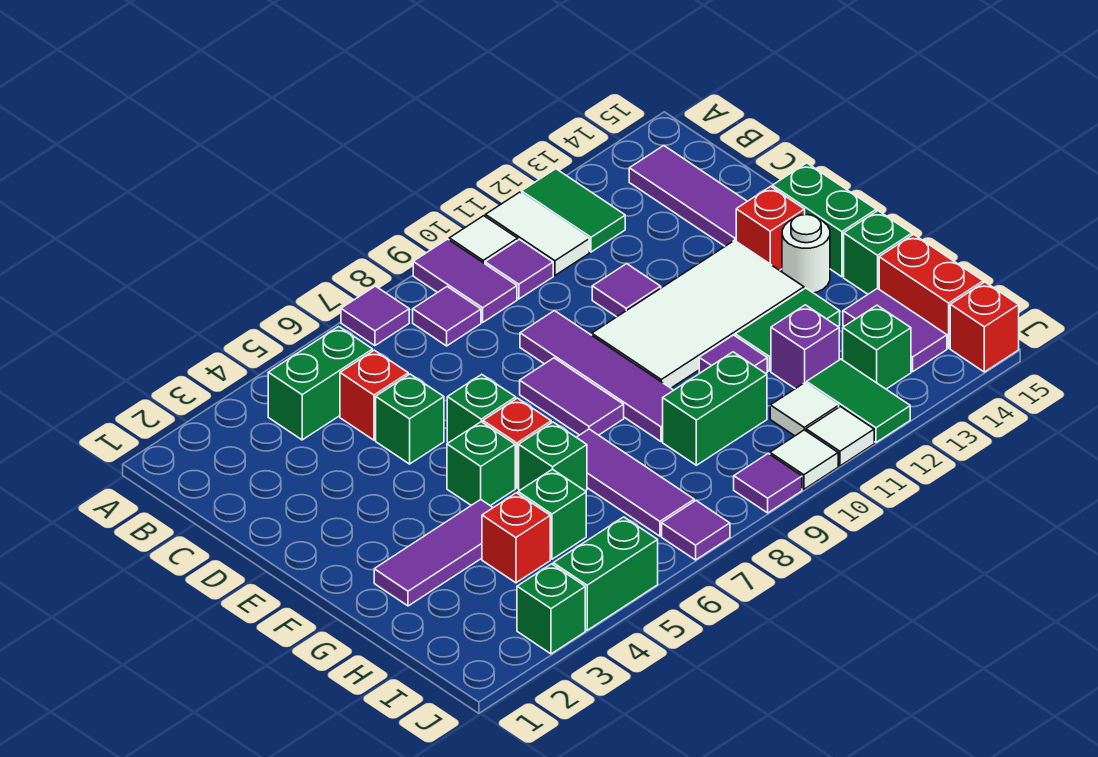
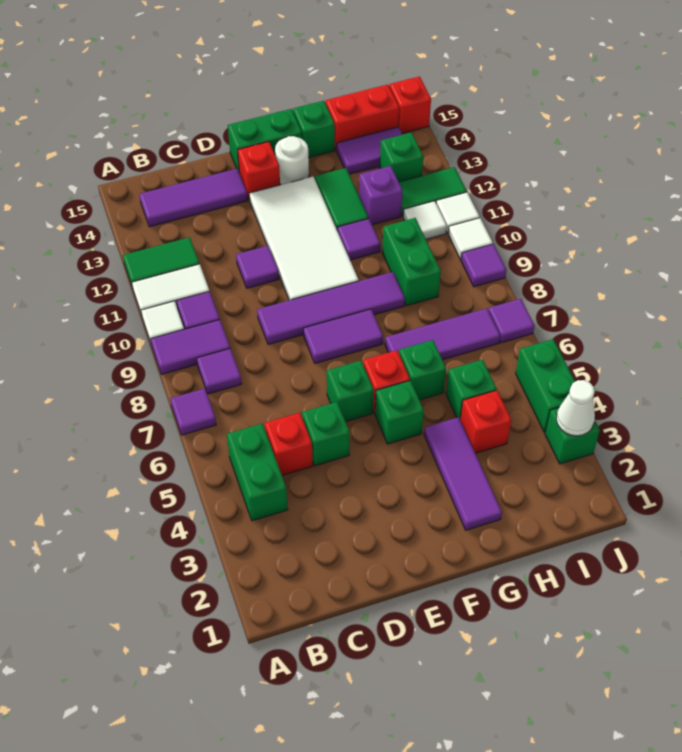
none -> white 1x1 cone [556,380,595,436]

